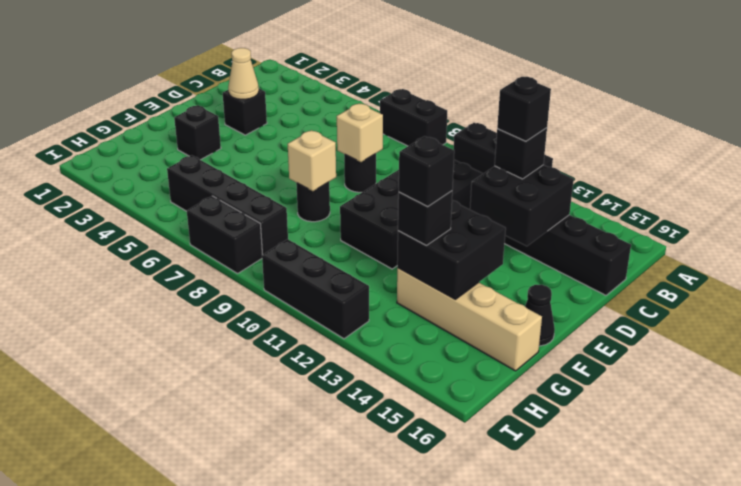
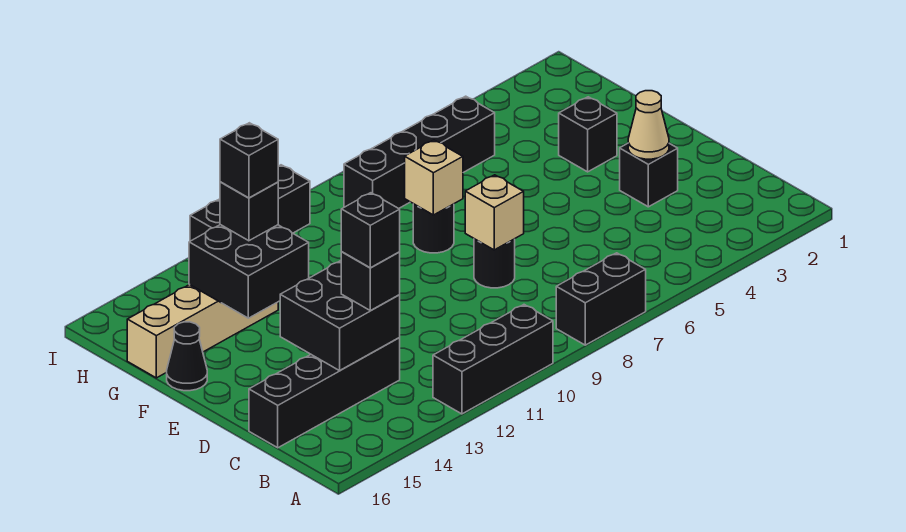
black 2x4 brick [340,160,483,269] -> none
black 1x2 brick [187,196,262,274] -> none

